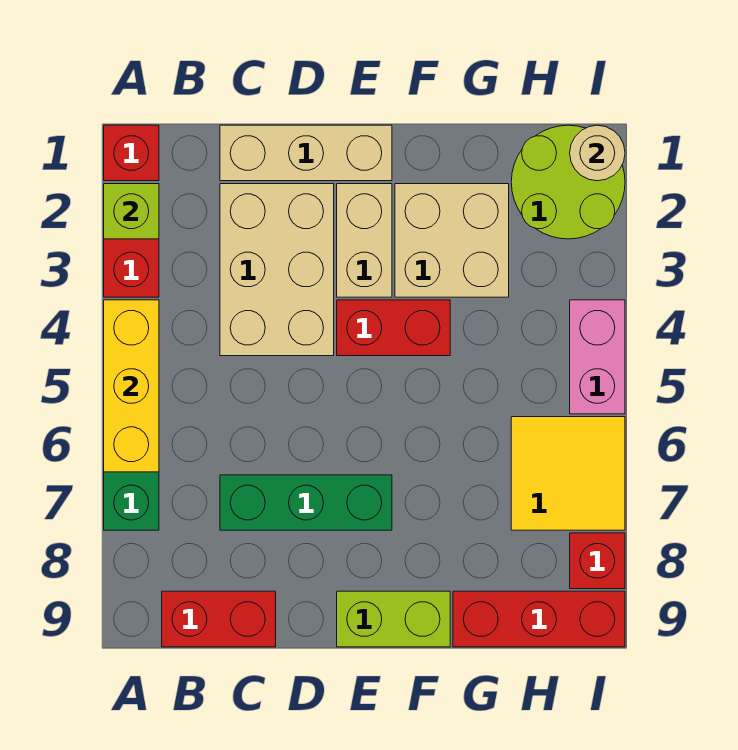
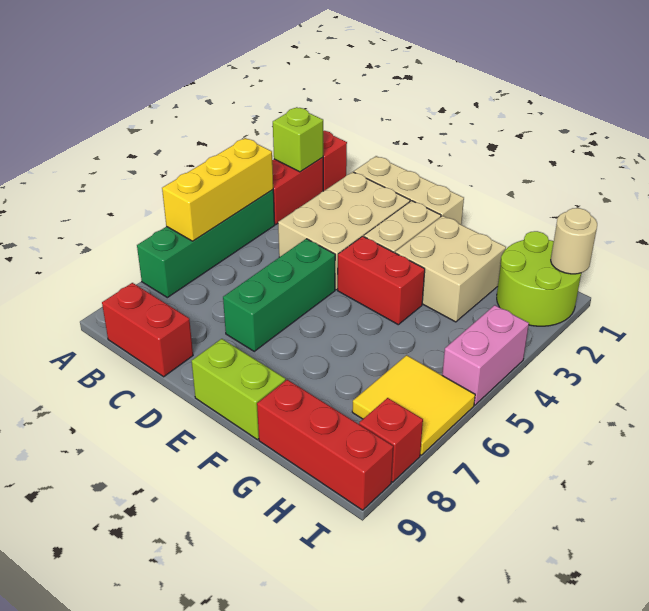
green 1x3 brick [220,475,392,530] -> green 1x3 brick turned to [223,239,335,351]

